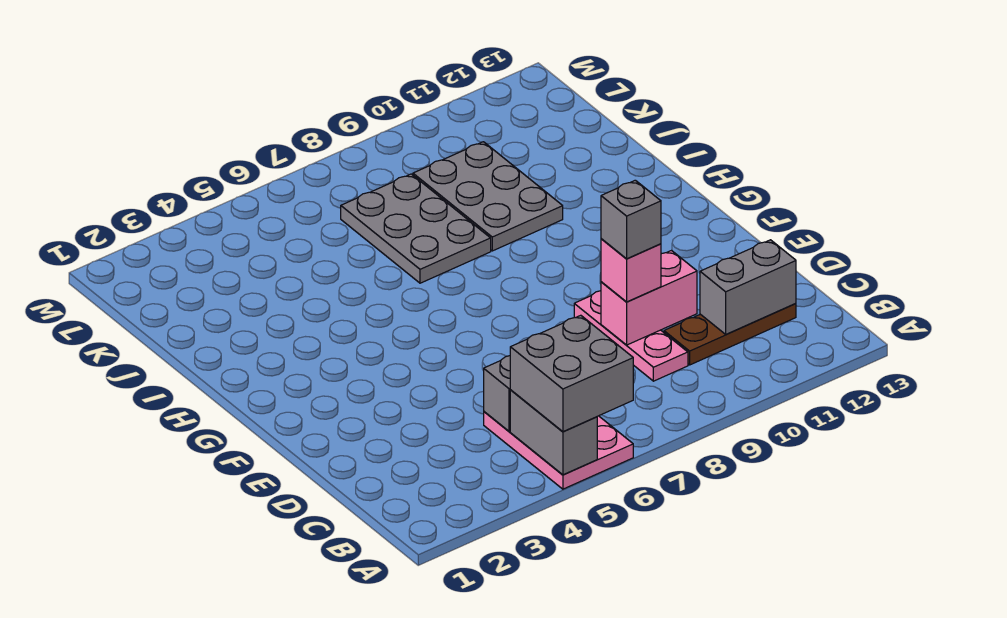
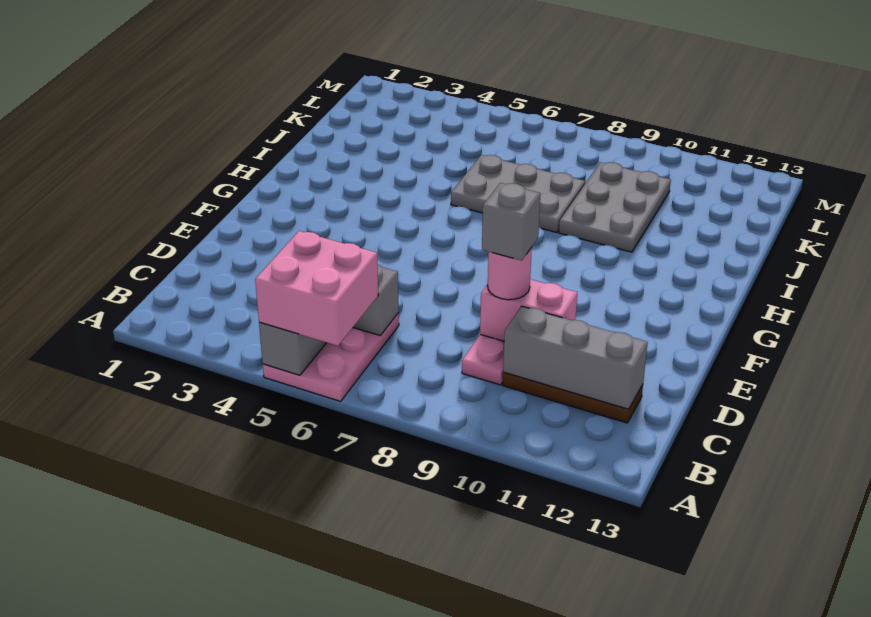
grey 2x2 brick [510,315,633,432] -> pink 2x2 brick [255,231,378,346]
grey 1x2 brick [700,240,796,334] -> grey 1x3 brick [503,306,648,409]
pink 1x1 brick [601,239,661,302] -> pink 1x1 round brick [488,247,532,300]
grey 2x3 plate [341,174,491,283] -> grey 2x3 plate turned to [451,155,585,232]

